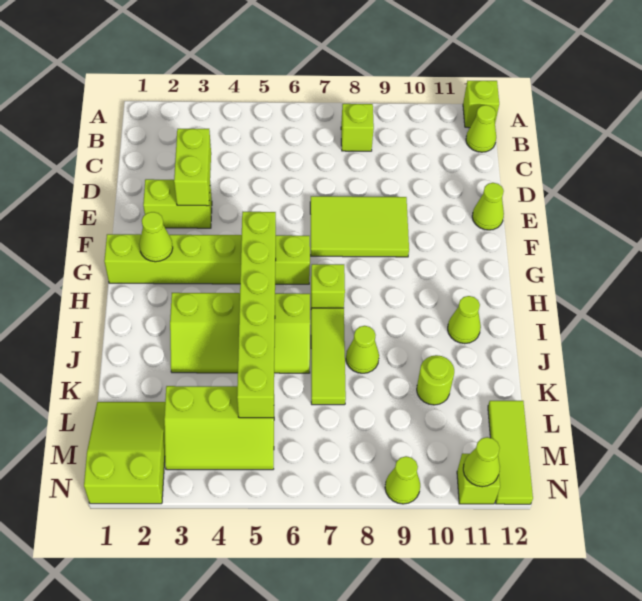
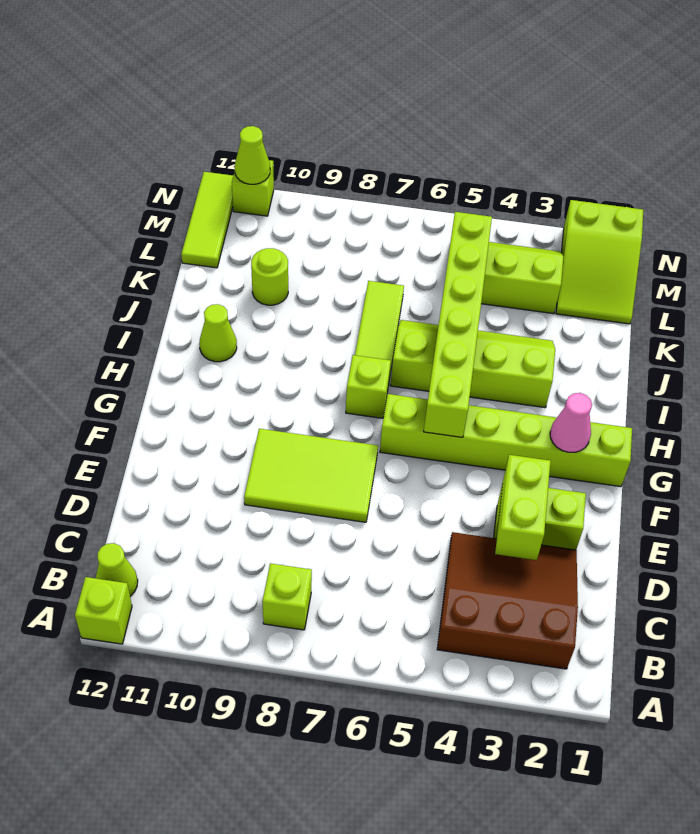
none -> brown 3x3 slope [437,532,578,669]
lime 1x1 cone [472,183,504,230] -> none
lime 1x1 cone [139,212,173,262] -> pink 1x1 cone [550,393,592,452]
lime 1x1 cone [346,326,379,373] -> none
lime 1x1 cone [385,456,420,504] -> none

